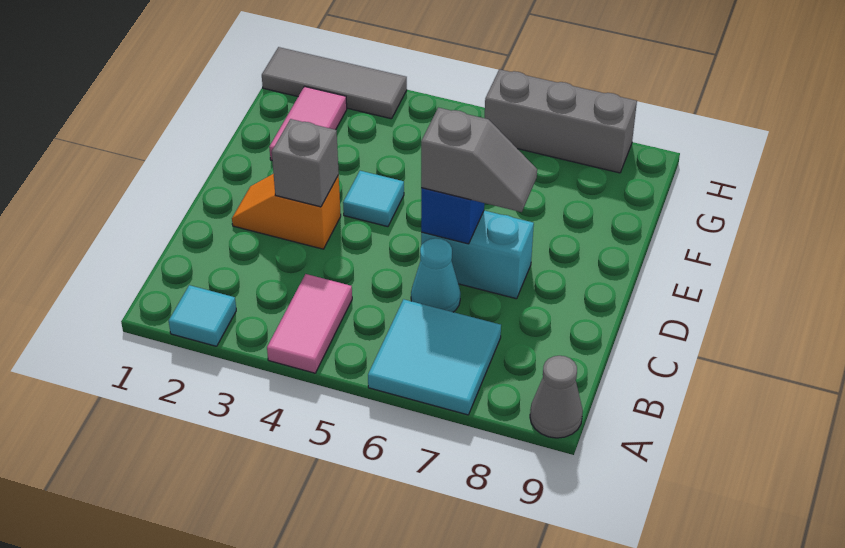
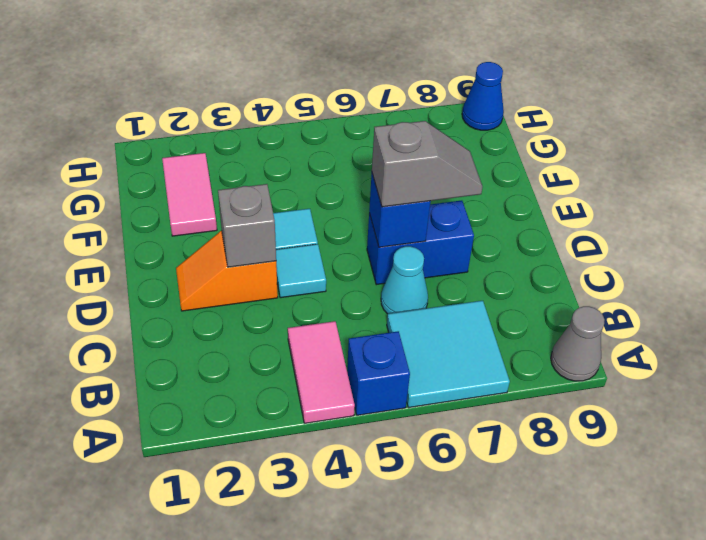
cyan 1x1 tile [169,285,236,346] -> cyan 1x1 tile moved to [276,244,326,298]
none -> blue 1x1 brick [347,331,410,415]
cyan 1x2 brick [421,211,534,299] -> blue 1x2 brick [367,200,474,285]
grey 1x3 tile [262,47,407,119] -> none
grey 1x3 brick [485,69,637,173] -> none
none -> blue 1x1 cone [462,62,504,130]

